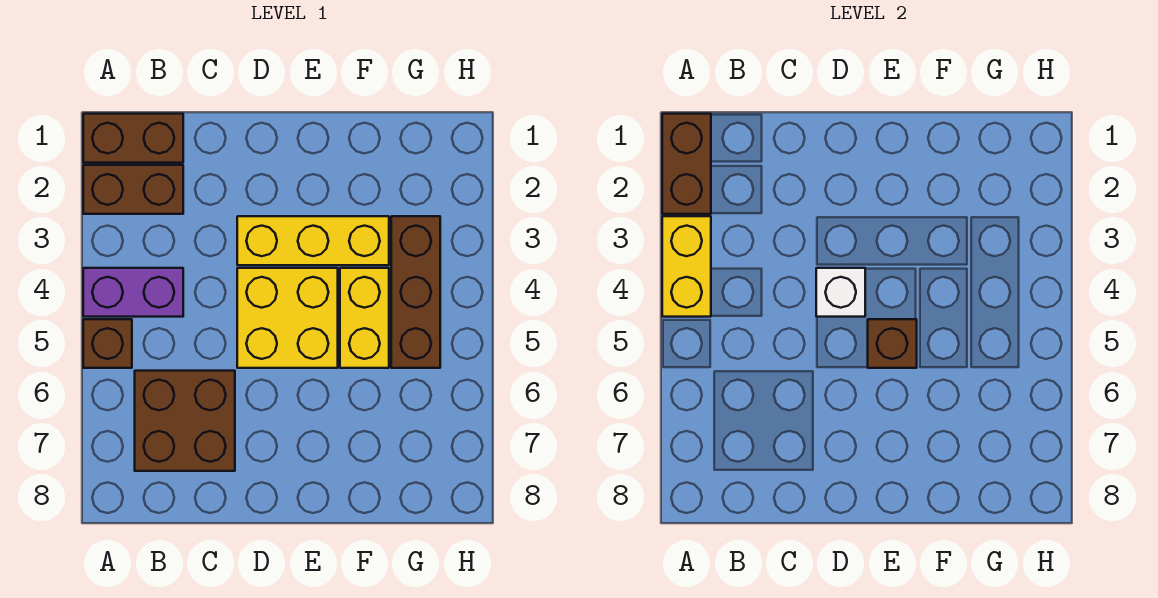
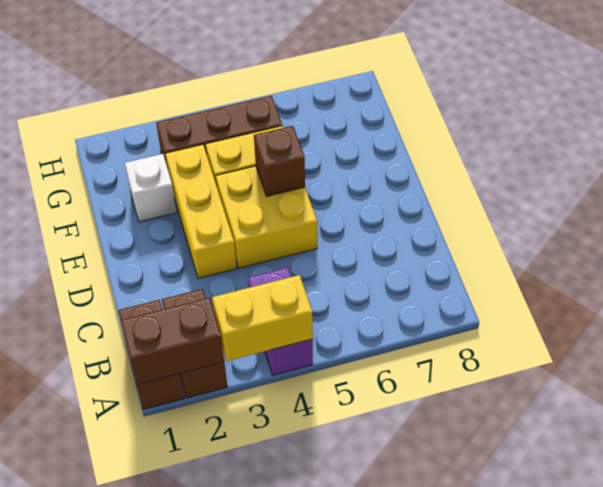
brown 1x1 brick [83,319,132,368] -> none
brown 2x2 brick [135,371,235,471] -> none
white 1x1 brick [816,268,865,317] -> white 1x1 brick moved to [125,154,177,222]

